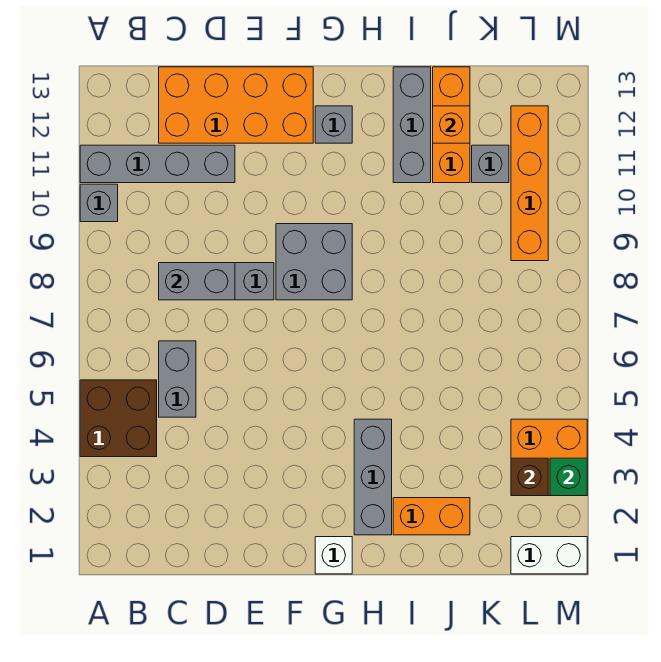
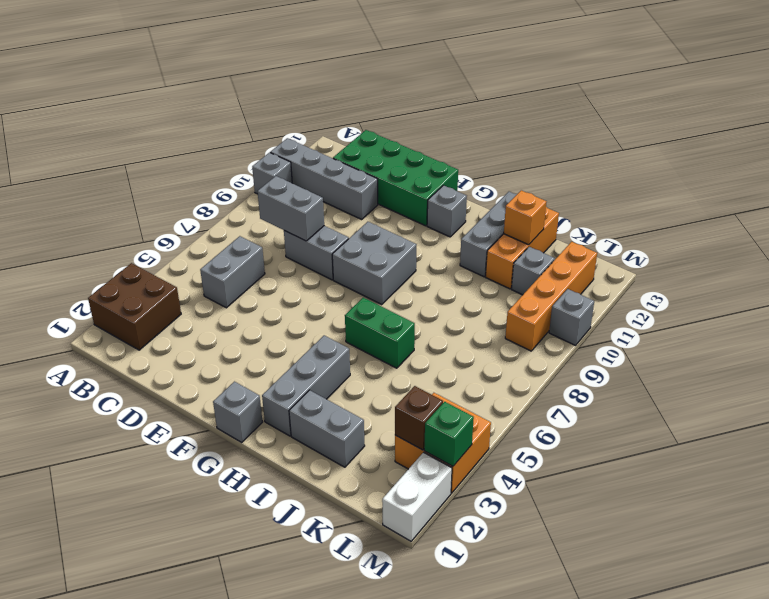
brown 2x2 brick [80,380,157,457] -> brown 2x2 brick moved to [88,263,181,350]
orange 2x4 brick [159,67,313,143] -> green 2x4 brick [333,130,458,226]
white 1x1 brick [315,537,352,574] -> grey 1x1 brick [213,382,262,442]
none -> green 1x2 brick [345,298,415,368]
orange 1x2 brick [393,498,470,535] -> grey 1x2 brick [289,390,365,467]
white 1x2 brick [511,537,587,574] -> white 1x2 brick turned to [382,453,452,541]
none -> grey 1x1 brick [549,289,594,346]

